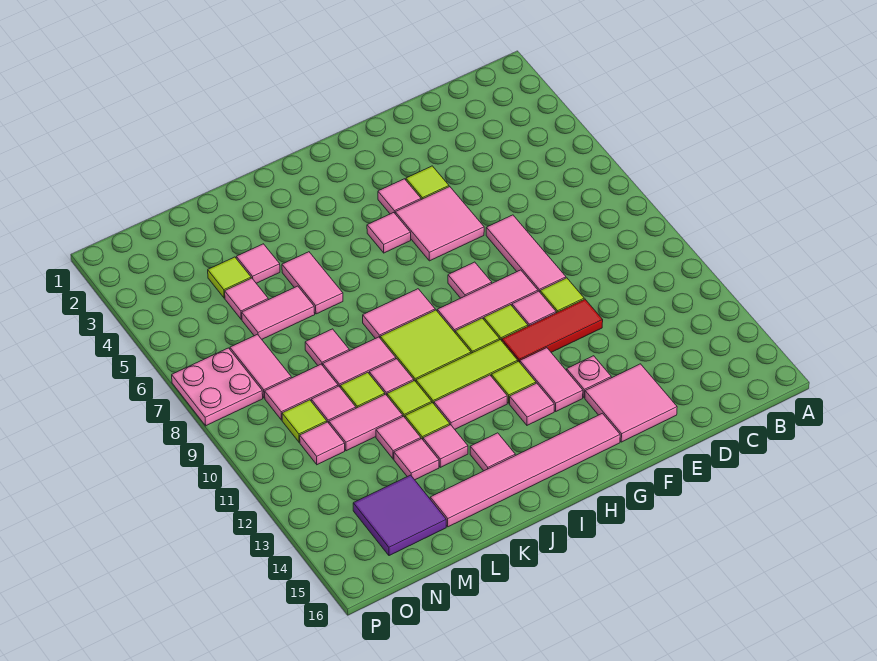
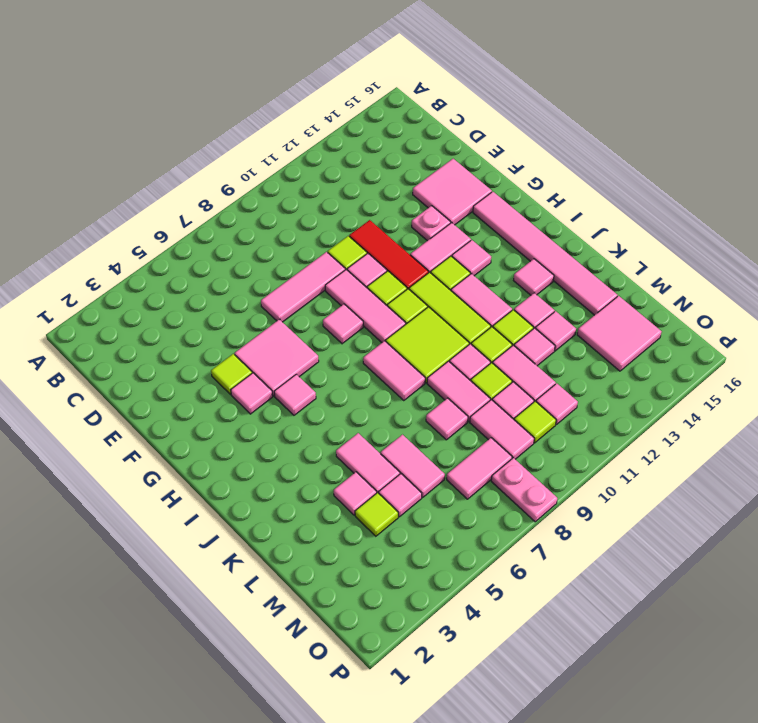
pink 1x2 tile [282,252,343,314] -> pink 1x2 tile turned to [336,433,400,493]
purple 2x2 tile [353,475,446,556] -> pink 2x2 tile [577,296,662,371]
pink 2x2 plate [172,348,263,426] -> pink 1x2 plate [491,458,557,522]

